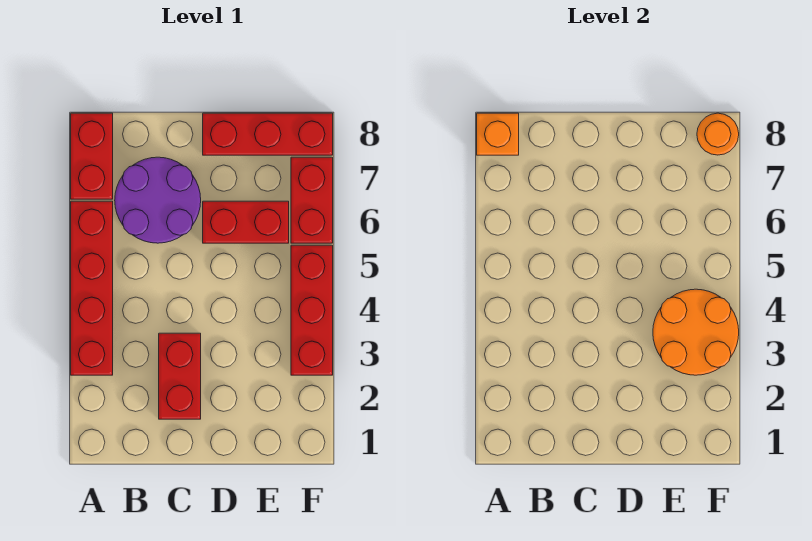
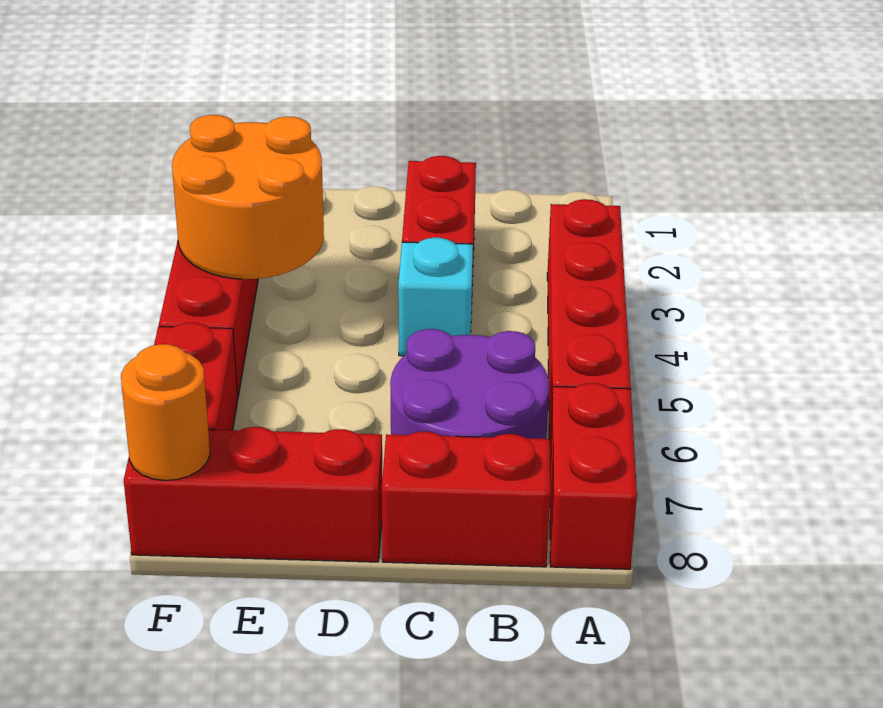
orange 1x1 brick [477,113,519,155] -> none
none -> cyan 1x1 brick [398,238,473,356]
red 1x2 brick [203,201,289,243] -> red 1x2 brick moved to [382,432,550,567]

